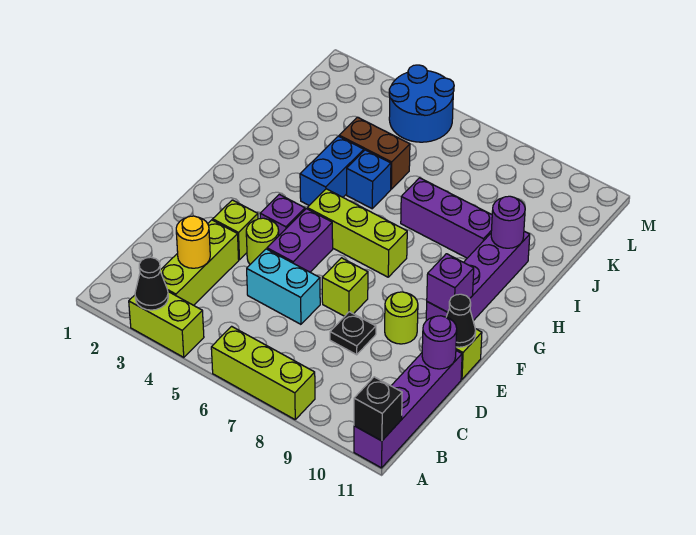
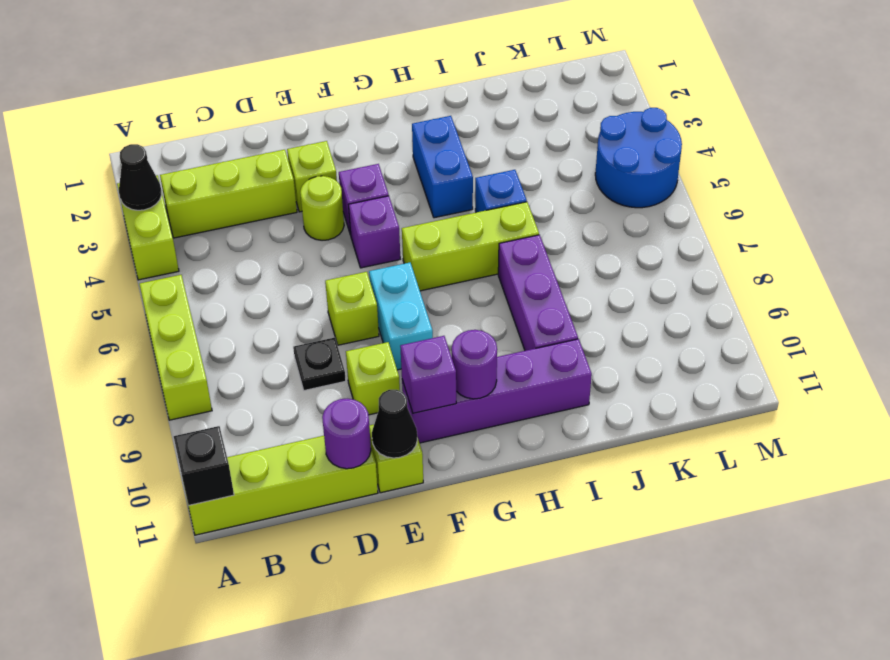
purple 1x4 brick [354,351,462,468] -> lime 1x4 brick [185,436,378,535]
yellow 1x1 round brick [176,216,210,268] -> none
cyan 1x2 brick [247,249,320,324] -> cyan 1x2 brick moved to [369,263,433,370]
purple 1x2 brick [267,209,333,272] -> purple 1x1 brick [349,196,400,268]
lime 1x1 round brick [385,292,418,344] -> lime 1x1 brick [346,342,400,415]
lime 1x3 brick [307,189,407,277] -> lime 1x3 brick turned to [402,202,539,291]
blue 1x2 brick [300,136,364,205] -> blue 1x2 brick turned to [412,116,473,218]
purple 1x1 round brick [491,196,525,248] -> purple 1x1 round brick moved to [452,330,497,399]
brown 1x2 brick [339,117,410,189] -> none

